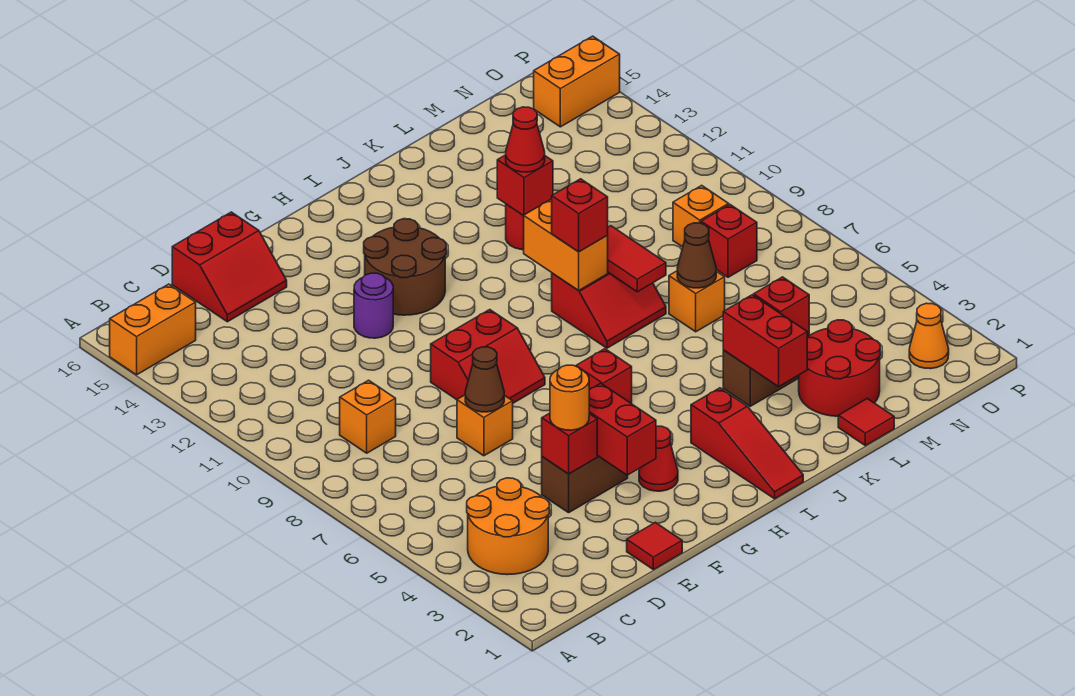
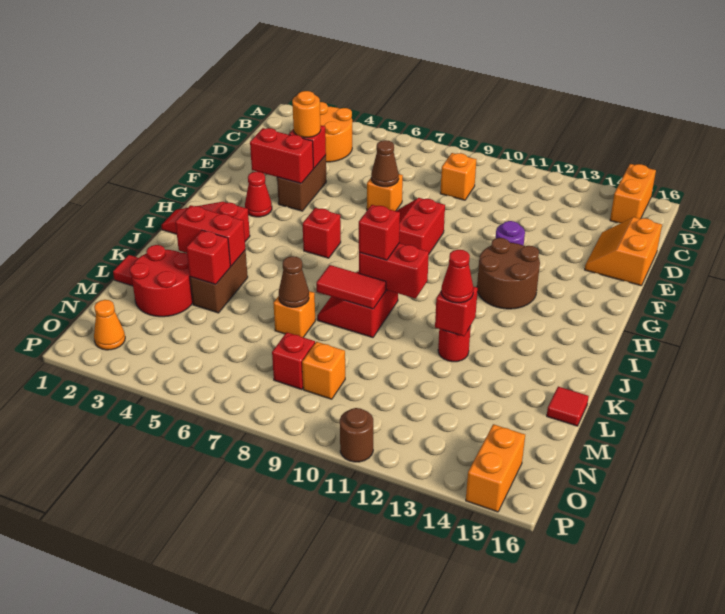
red 2x2 slope [172,212,287,322] -> orange 2x2 slope [585,217,662,286]
red 1x1 tile [627,522,682,570] -> red 1x1 tile moved to [547,387,589,426]
orange 1x2 brick [524,199,608,291] -> red 1x2 brick [359,243,429,299]
none -> brown 1x1 round brick [340,408,373,462]

